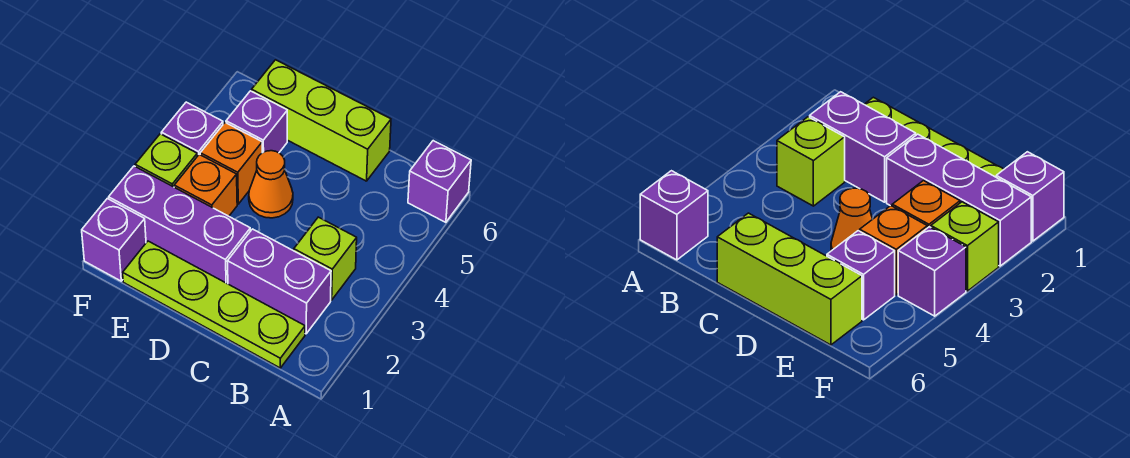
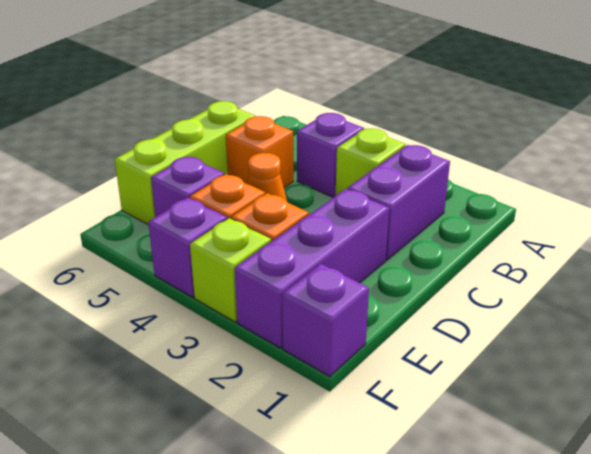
purple 1x1 brick [408,141,471,222] -> purple 1x1 brick moved to [297,113,364,198]
lime 1x4 plate [123,241,305,368] -> none
none -> orange 1x1 brick [226,116,294,188]

